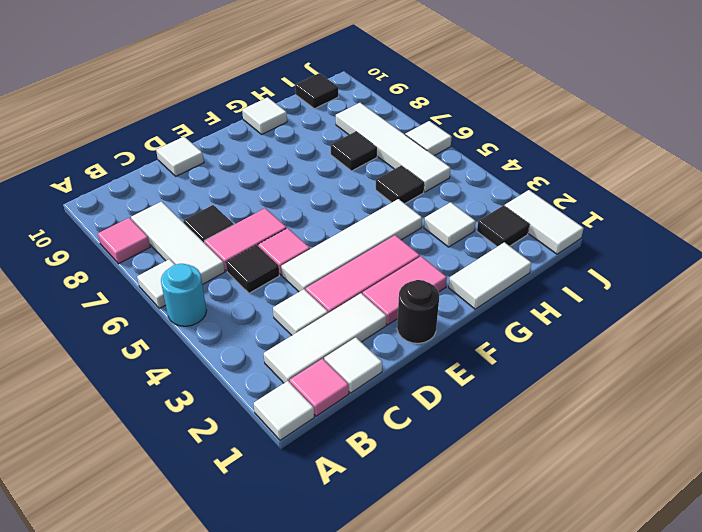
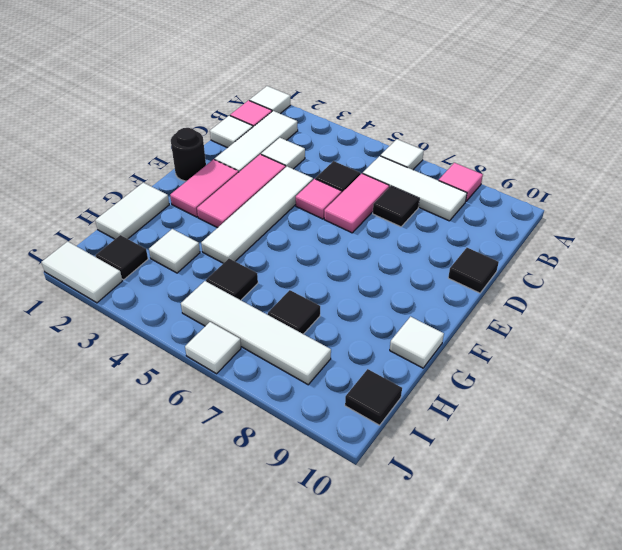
cyan 1x1 round brick [161,264,207,326] -> none
white 1x1 tile [156,137,204,176] -> black 1x1 tile [448,248,499,293]

